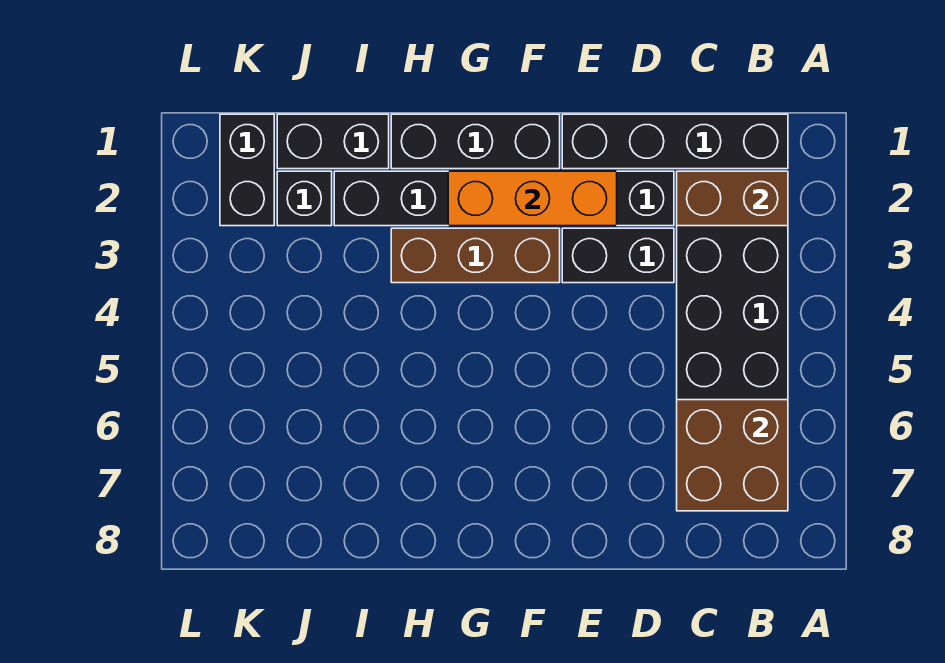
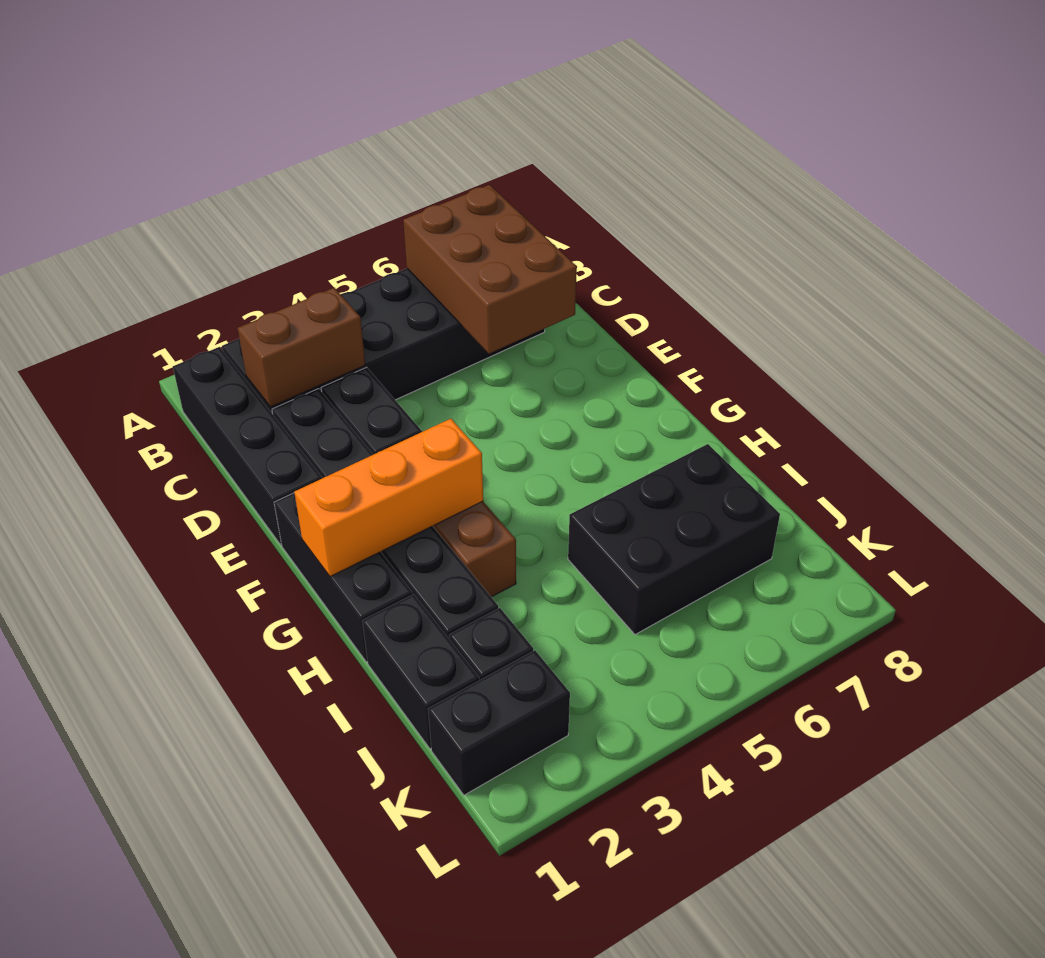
brown 1x2 brick [677,171,788,226] -> brown 1x2 brick turned to [238,288,365,407]
brown 2x2 brick [677,400,788,511] -> brown 2x3 brick [403,185,577,354]
orange 1x3 brick [448,171,617,226] -> orange 1x3 brick turned to [294,419,483,577]
none -> black 2x3 brick [568,444,780,635]

